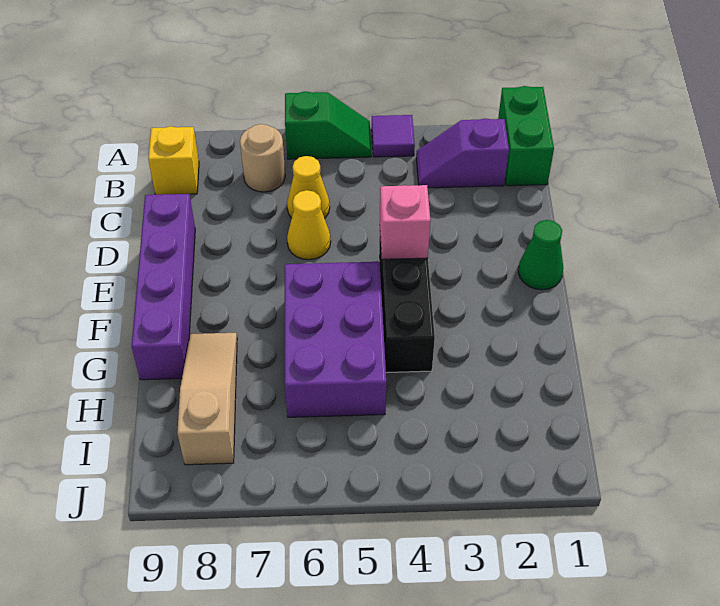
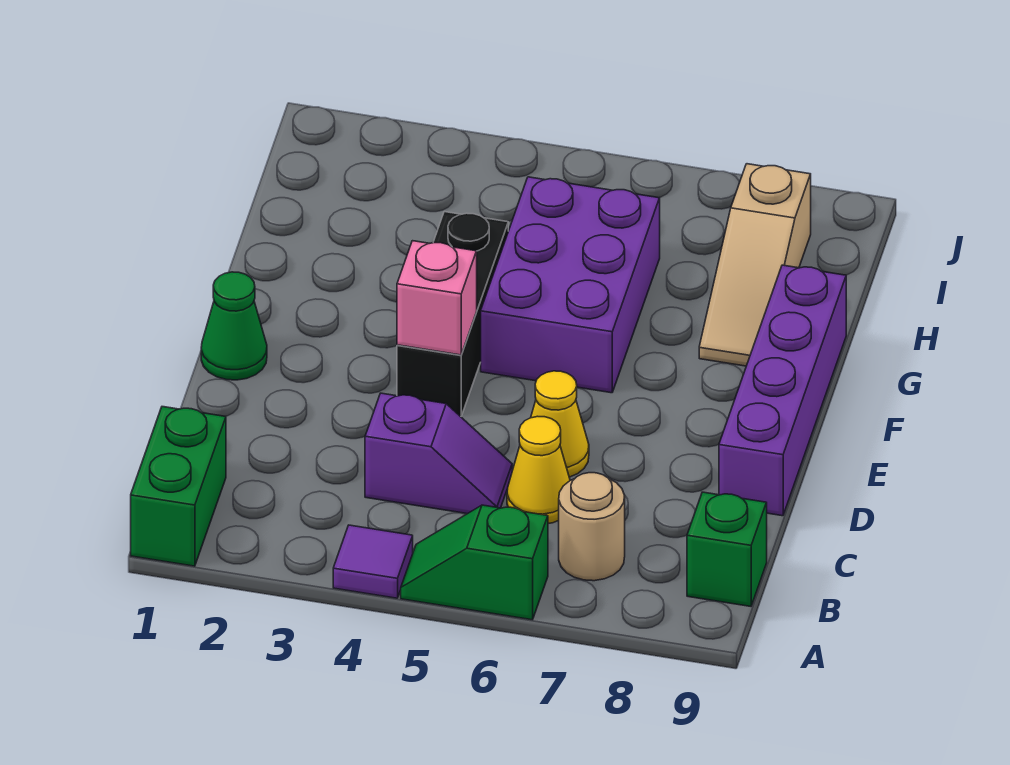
purple 1x2 slope [416,118,509,188] -> purple 1x2 slope moved to [365,393,512,514]
yellow 1x1 brick [148,126,199,195] -> green 1x1 brick [687,492,767,606]

